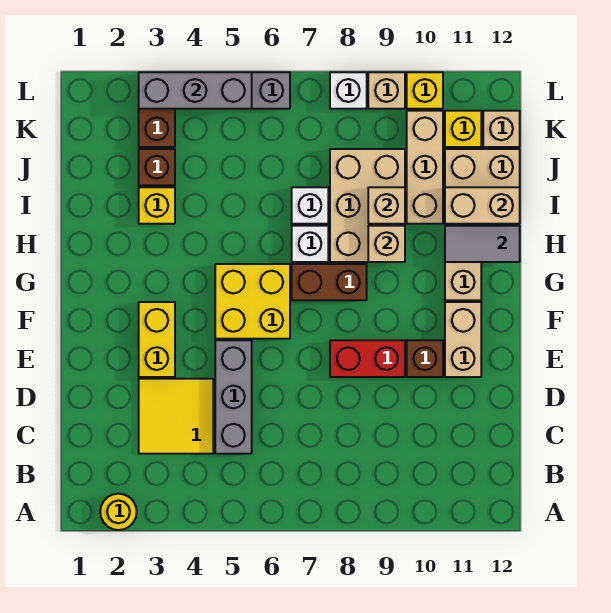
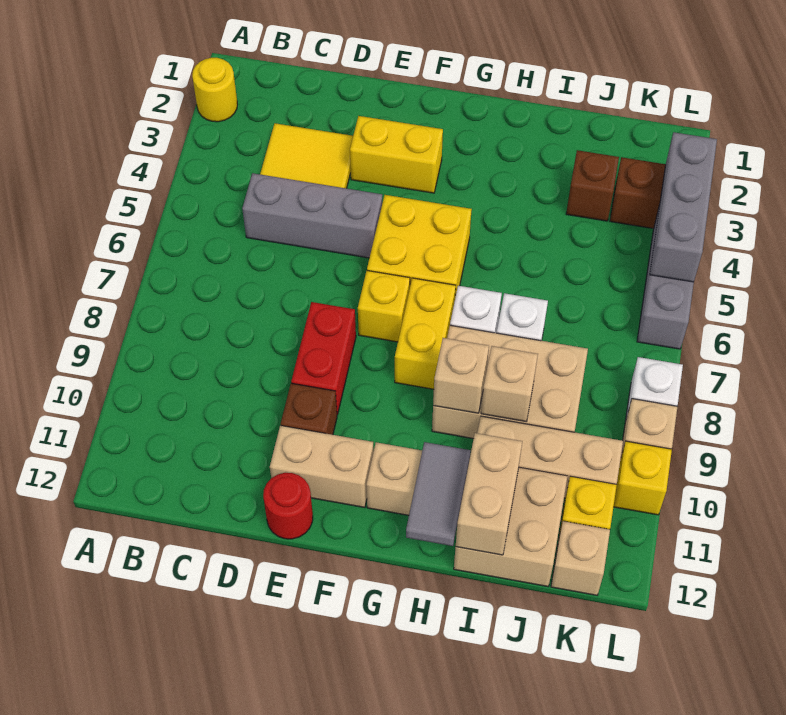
none -> red 1x1 round brick [263,473,313,539]
brown 1x2 brick [292,264,367,300] -> yellow 1x2 brick [395,278,456,389]
yellow 1x1 brick [139,187,175,224] -> yellow 1x1 brick moved to [358,271,410,342]

